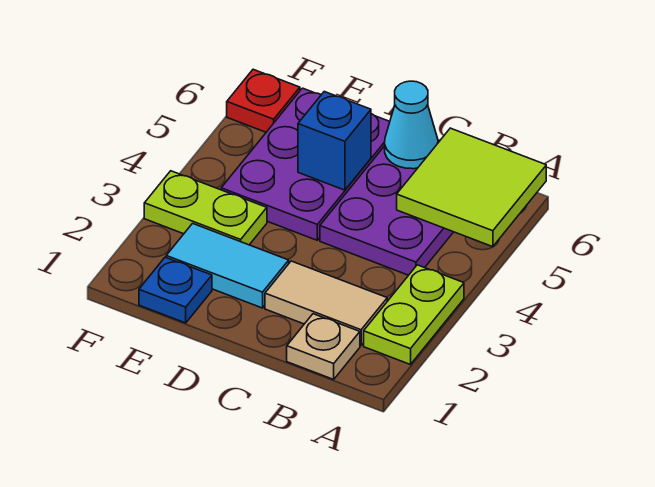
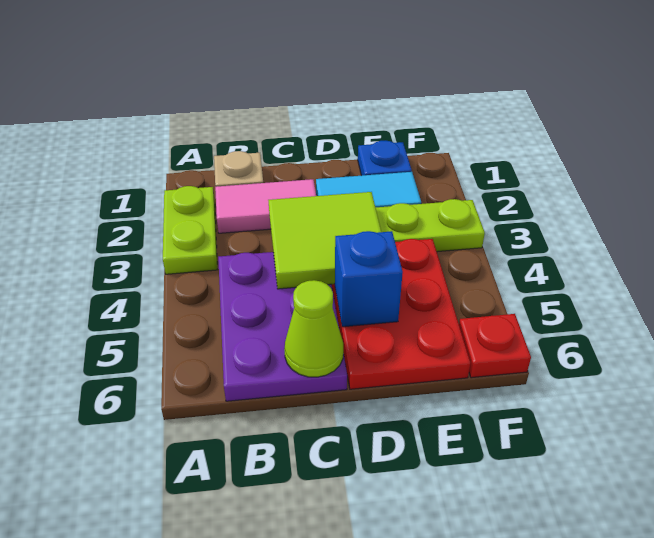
lime 2x2 tile [397,128,546,247] -> lime 2x2 tile moved to [268,192,381,289]
tan 1x2 tile [265,261,387,346] -> pink 1x2 tile [215,179,316,233]
cyan 1x1 cone [385,81,438,169] -> lime 1x1 cone [284,280,343,377]
purple 2x3 plate [221,88,390,240] -> red 2x3 plate [332,239,471,389]

